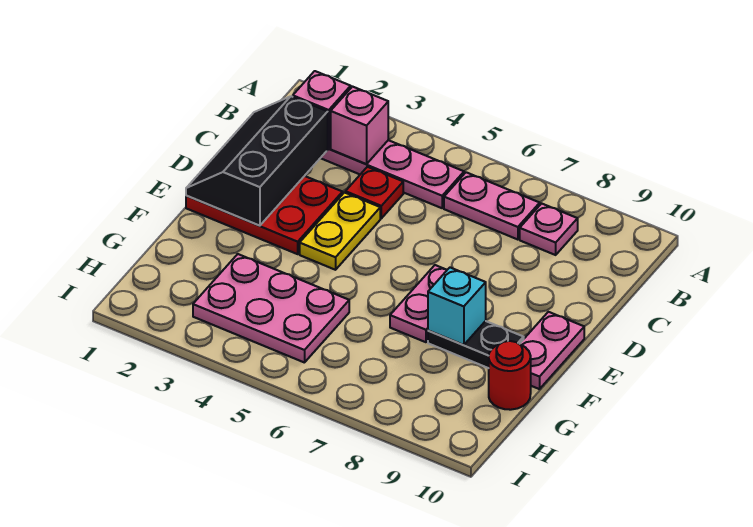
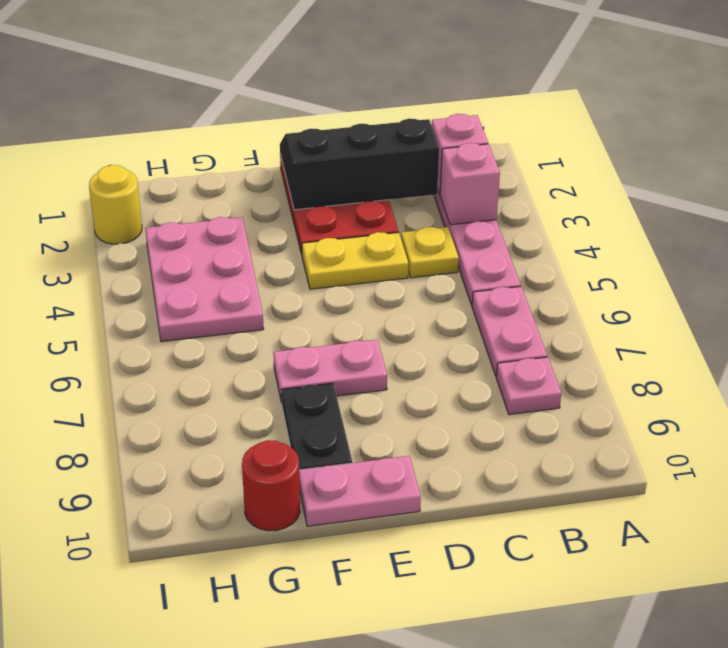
red 1x1 plate [345,167,403,218] -> yellow 1x1 plate [401,227,459,278]
cyan 1x1 brick [428,268,486,345] -> none
none -> yellow 1x1 round brick [89,165,142,244]

